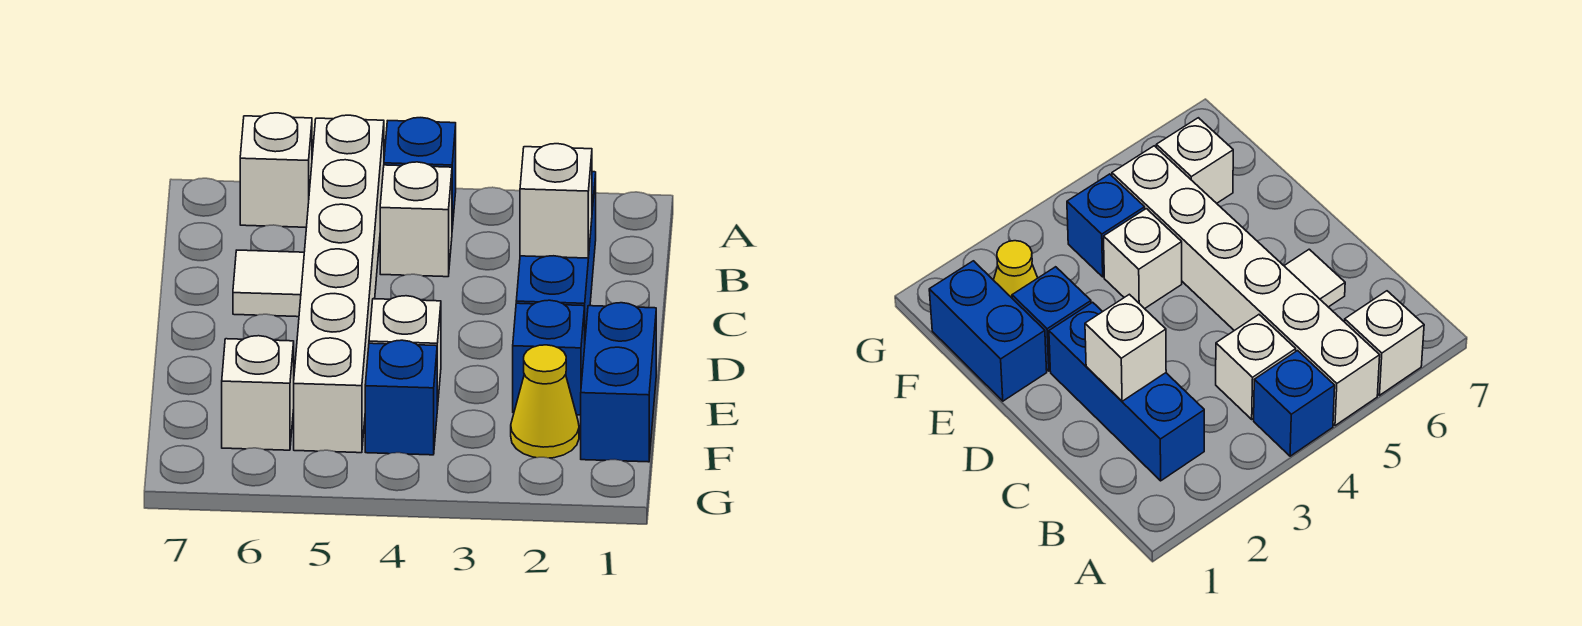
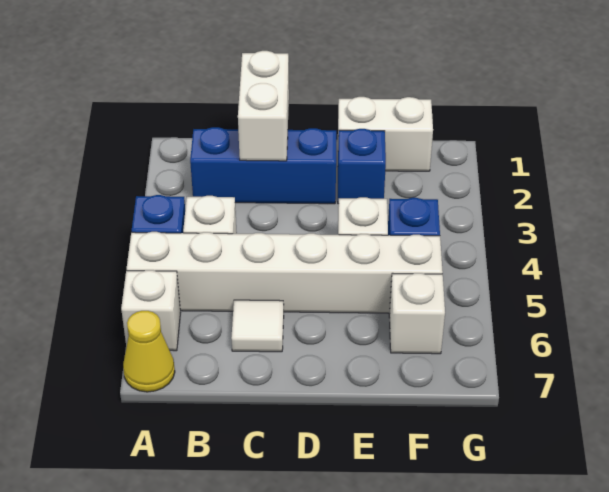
white 1x1 brick [520,144,592,258] -> white 1x2 brick [238,51,289,161]
blue 1x2 brick [581,303,656,462] -> white 1x2 brick [338,97,433,171]
yellow 1x1 cone [511,345,579,458] -> yellow 1x1 cone moved to [123,311,175,392]

